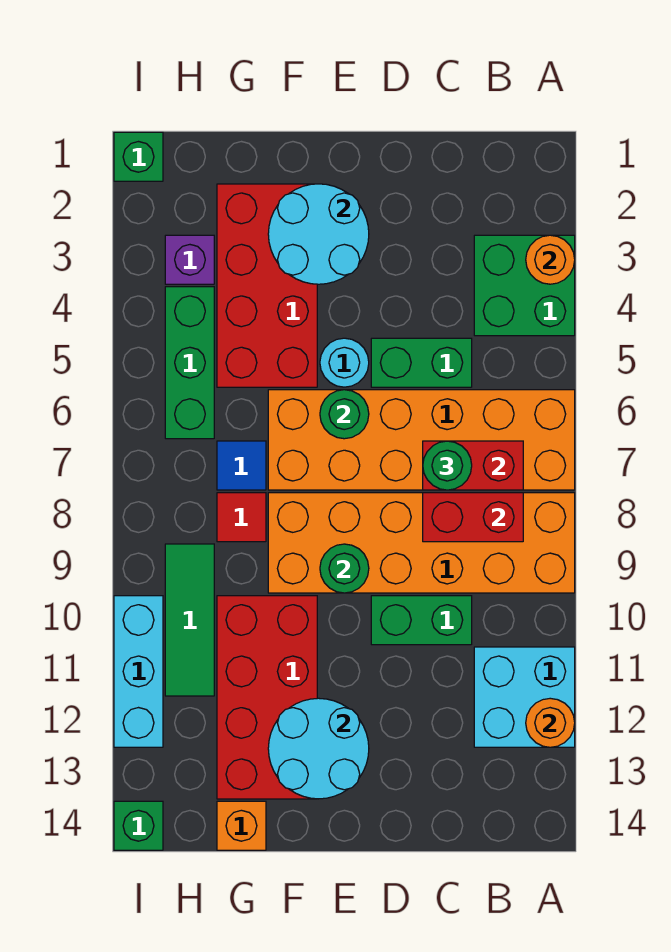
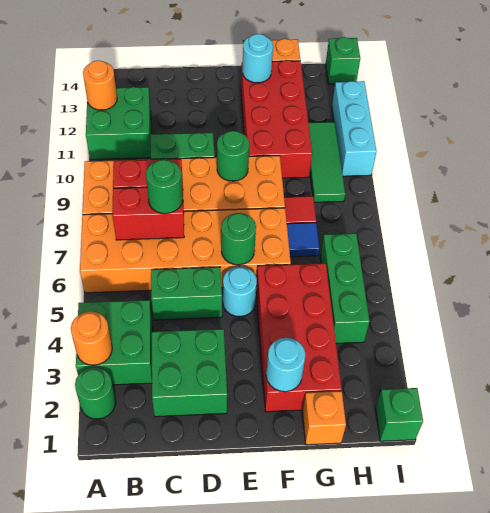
none -> green 1x1 round brick [75,367,116,419]
cyan 2x2 brick [474,647,575,747] -> green 2x2 brick [86,87,151,160]
none -> green 2x2 brick [152,329,227,417]
cyan 2x2 round brick [268,184,369,284] -> cyan 1x1 round brick [266,338,305,392]
cyan 2x2 round brick [268,698,369,799] -> cyan 1x1 round brick [242,34,273,83]
none -> orange 1x1 brick [302,391,346,445]
purple 1x1 brick [165,235,214,284] -> none

